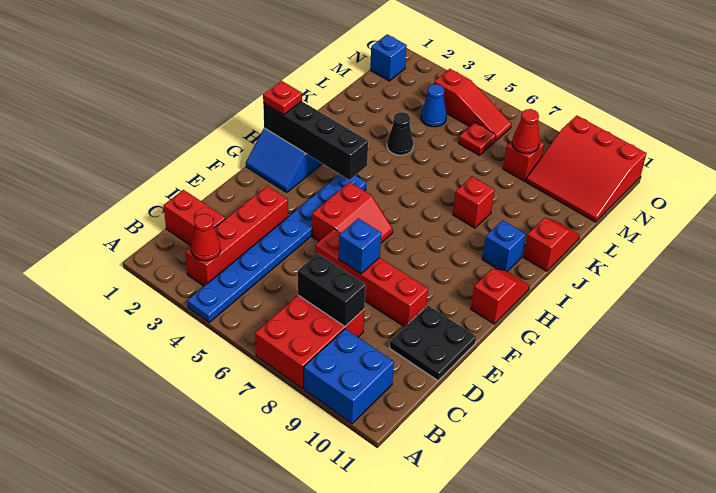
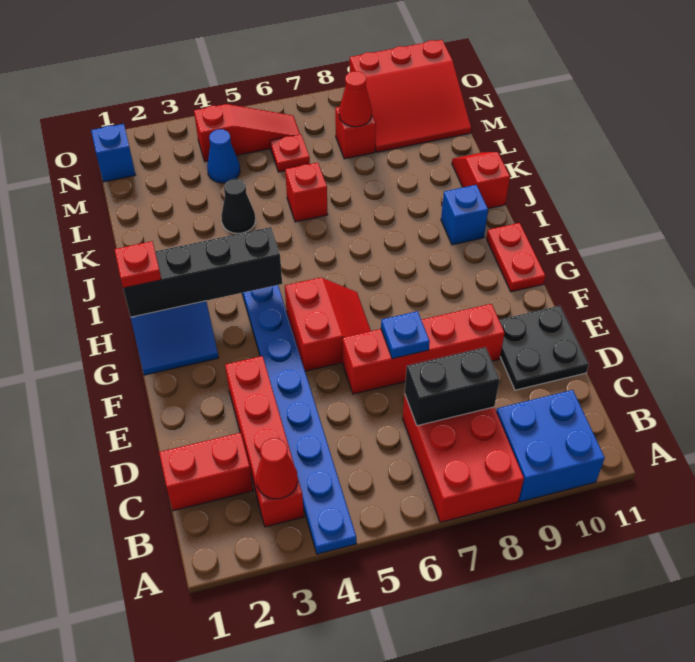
blue 1x1 brick [339,218,381,274] -> blue 1x1 plate [381,311,430,359]
red 1x2 slope [471,269,530,324] -> red 1x2 plate [486,223,545,292]
red 1x1 brick [453,176,494,228] -> red 1x1 brick moved to [285,163,328,222]

